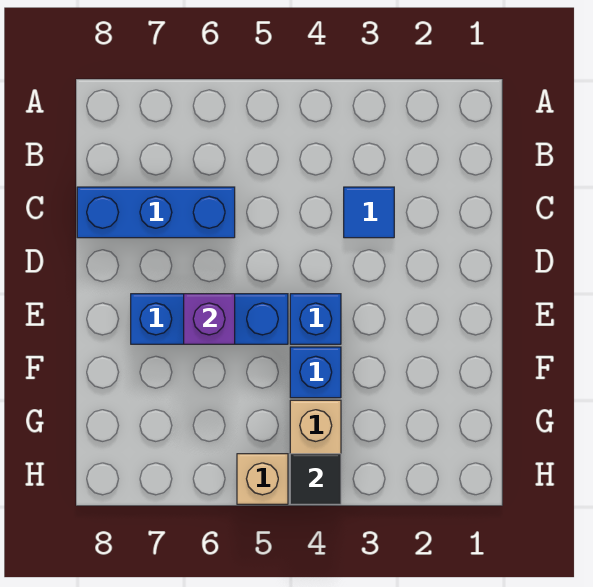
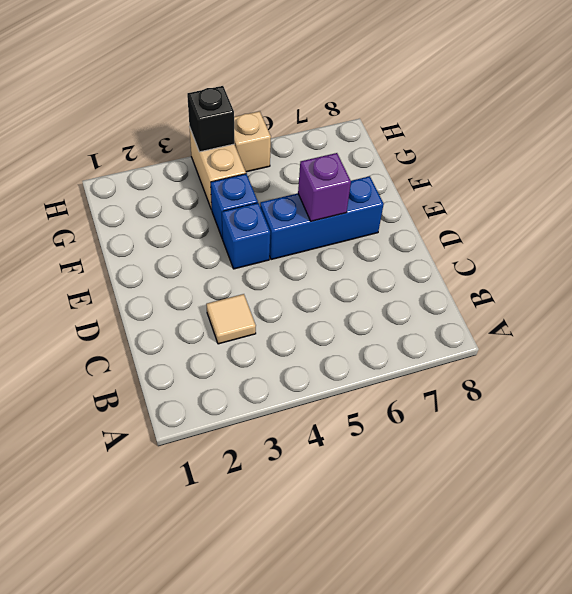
blue 1x1 tile [344,187,394,238] -> tan 1x1 tile [206,294,256,344]
blue 1x3 brick [77,187,235,238] -> none
black 1x1 tile [290,454,341,504] -> black 1x1 brick [187,86,234,152]

